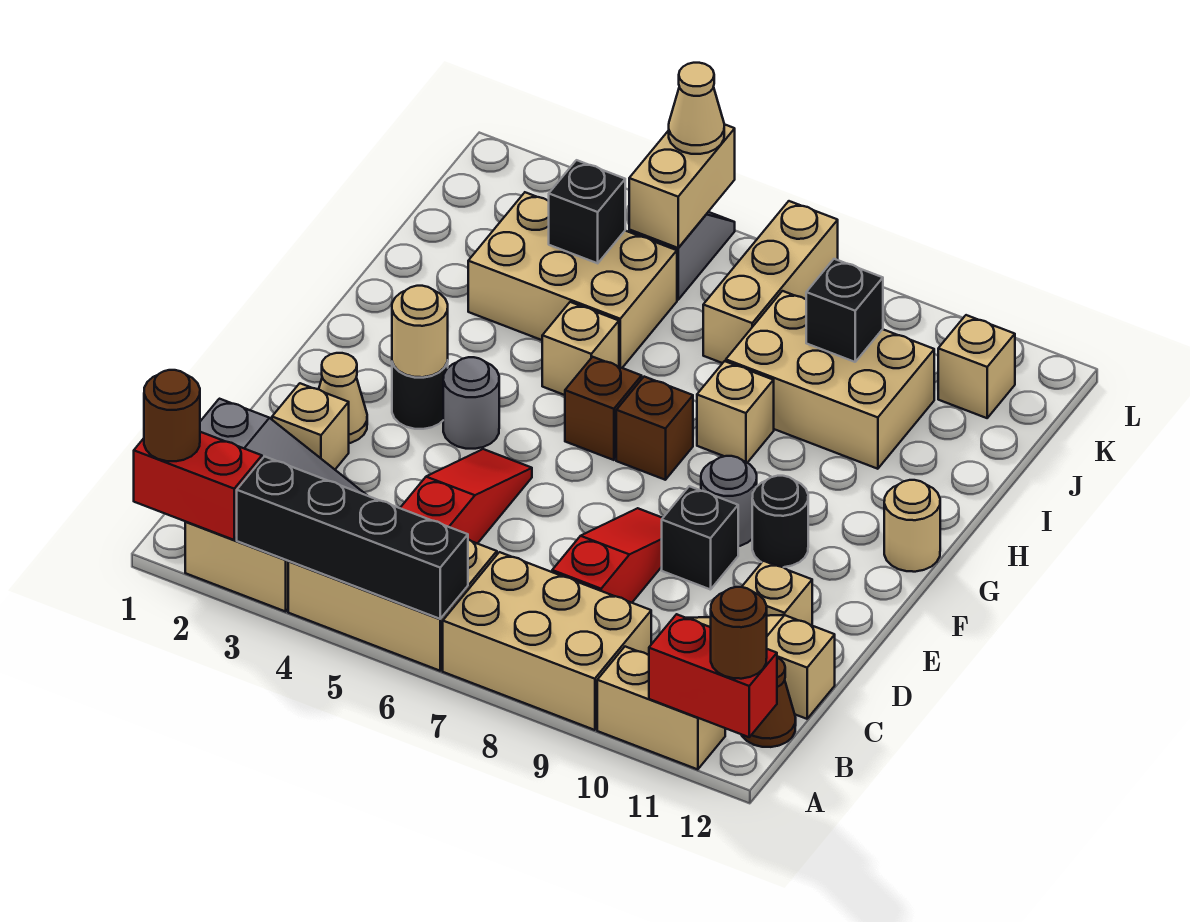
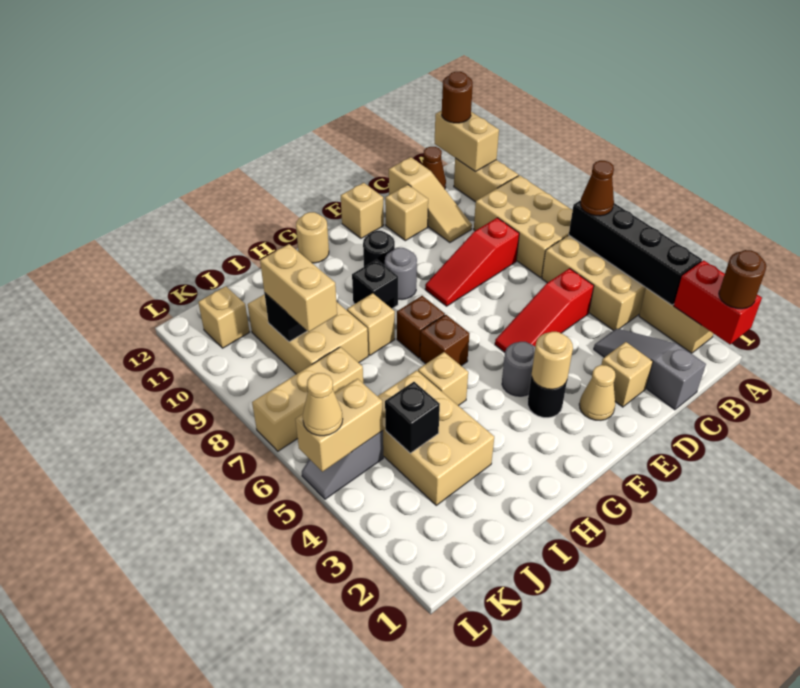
none -> brown 1x1 cone [580,161,614,216]
red 1x2 brick [649,614,777,737] -> tan 1x2 brick [435,111,499,171]
black 1x1 brick [662,486,738,590] -> black 1x1 brick moved to [352,260,398,309]
none -> tan 1x1 brick [341,183,384,238]
none -> tan 1x2 brick [260,244,337,332]

